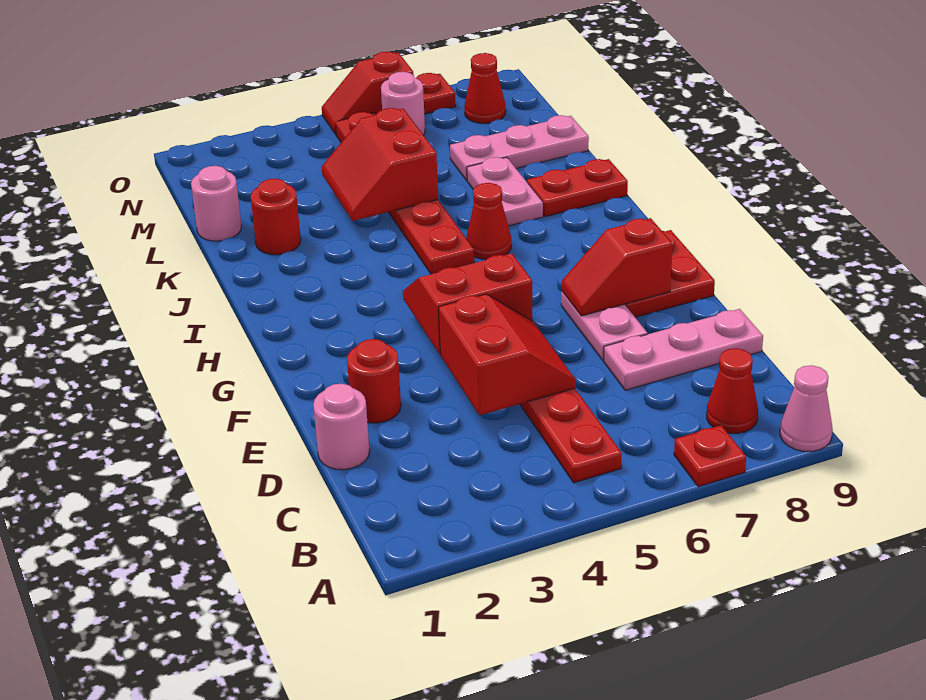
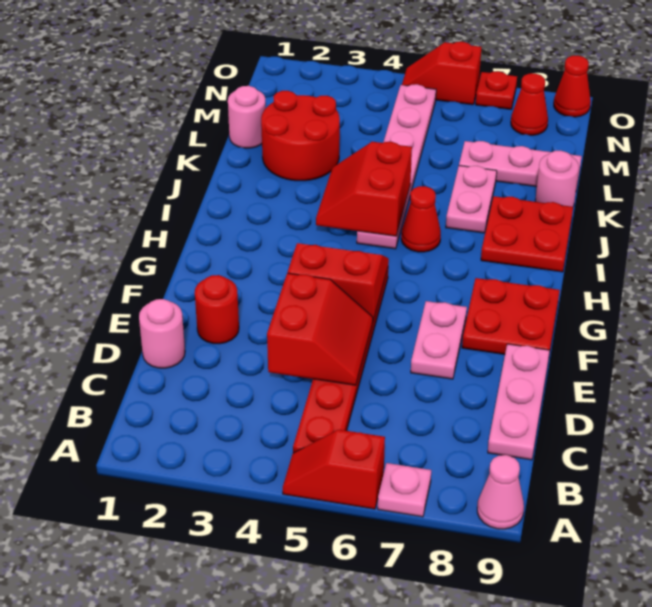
red 1x1 plate [674,425,746,487] -> pink 1x1 plate [378,463,431,517]
red 1x1 cone [707,348,758,434] -> red 1x1 cone moved to [554,56,591,117]
pink 1x3 plate [604,309,763,390] -> pink 1x3 plate turned to [488,344,550,460]
red 1x2 slope [561,218,672,316] -> red 1x2 slope moved to [283,430,385,509]
red 1x6 plate [335,112,474,274] -> pink 1x6 plate [357,84,436,249]
red 1x2 plate [527,159,628,217] -> red 2x2 plate [481,196,573,272]
red 1x1 round brick [251,179,301,255] -> red 2x2 round brick [261,91,340,181]
red 2x2 slope [322,108,438,221] -> red 2x2 slope moved to [316,142,412,236]
pink 1x1 round brick [381,72,425,135] -> pink 1x1 round brick moved to [535,151,579,207]

